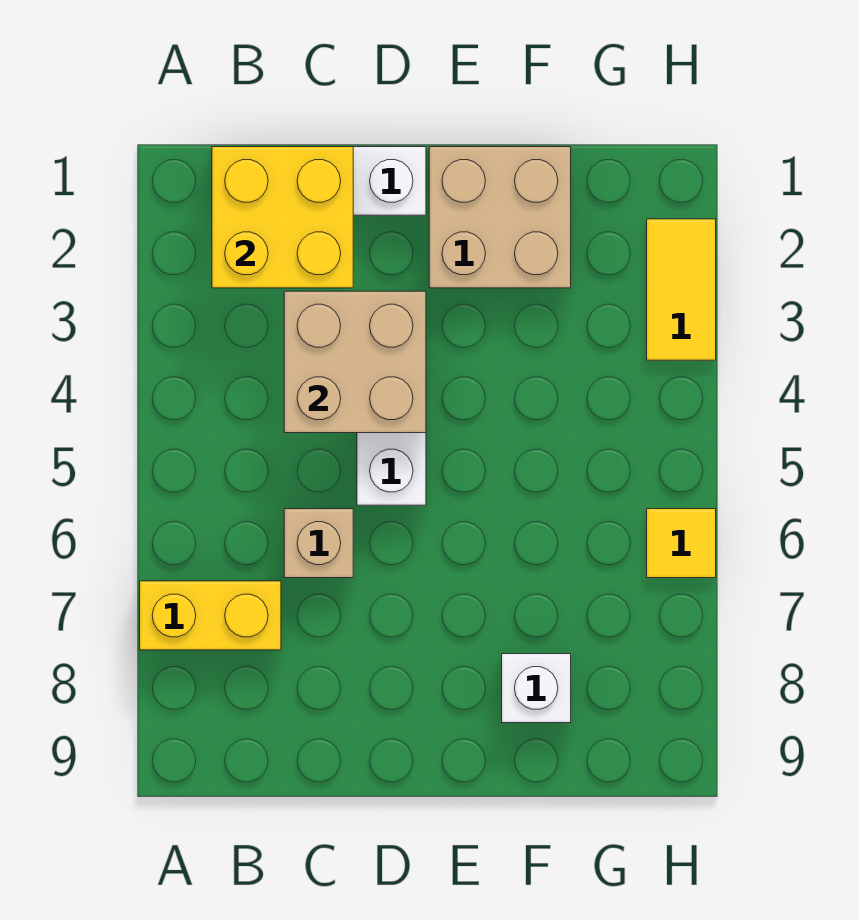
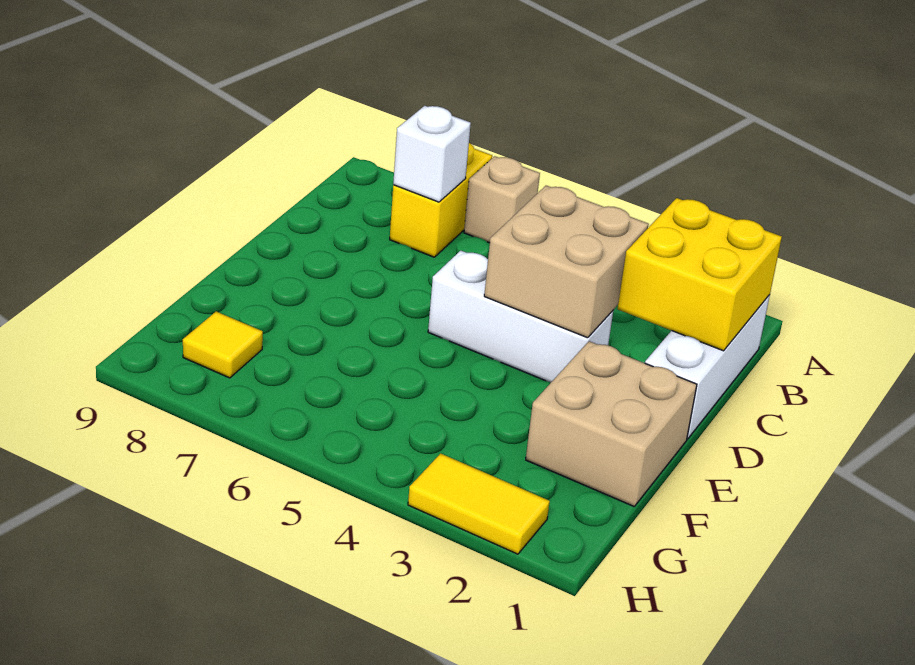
tan 1x1 brick [284,509,353,578] -> tan 1x1 brick moved to [464,156,540,243]
white 1x1 brick [502,654,571,723] -> white 1x1 brick moved to [393,106,471,202]
yellow 1x1 tile [647,509,716,578] -> yellow 1x1 tile moved to [183,311,263,378]

